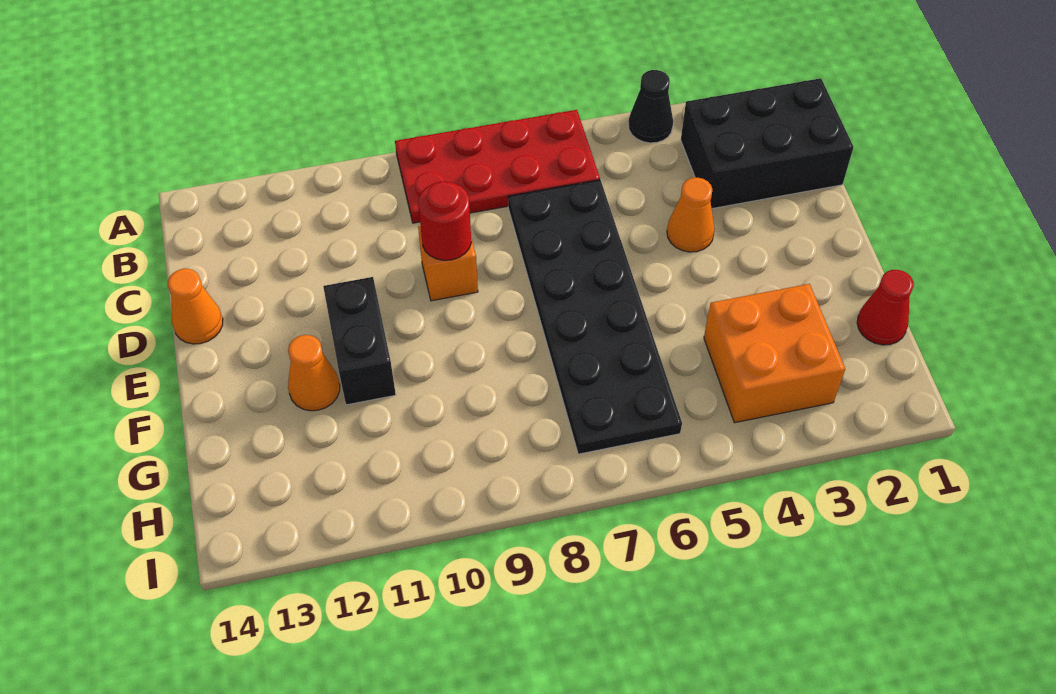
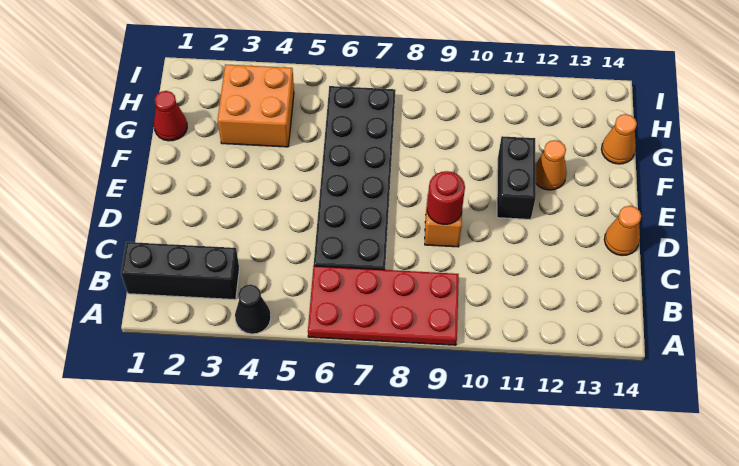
black 2x3 brick [681,78,854,209] -> black 1x3 brick [121,242,239,300]
orange 1x1 cone [667,178,715,252] -> orange 1x1 cone moved to [601,114,637,164]

